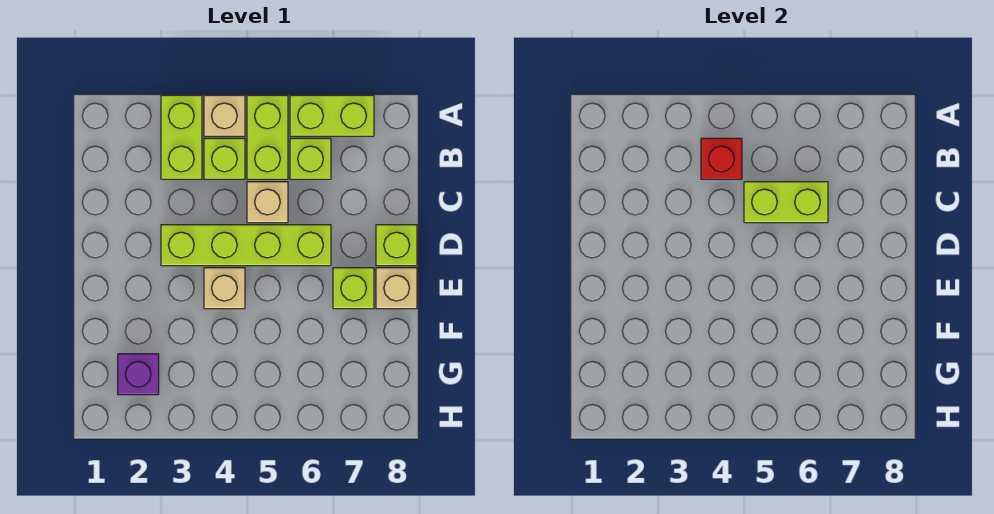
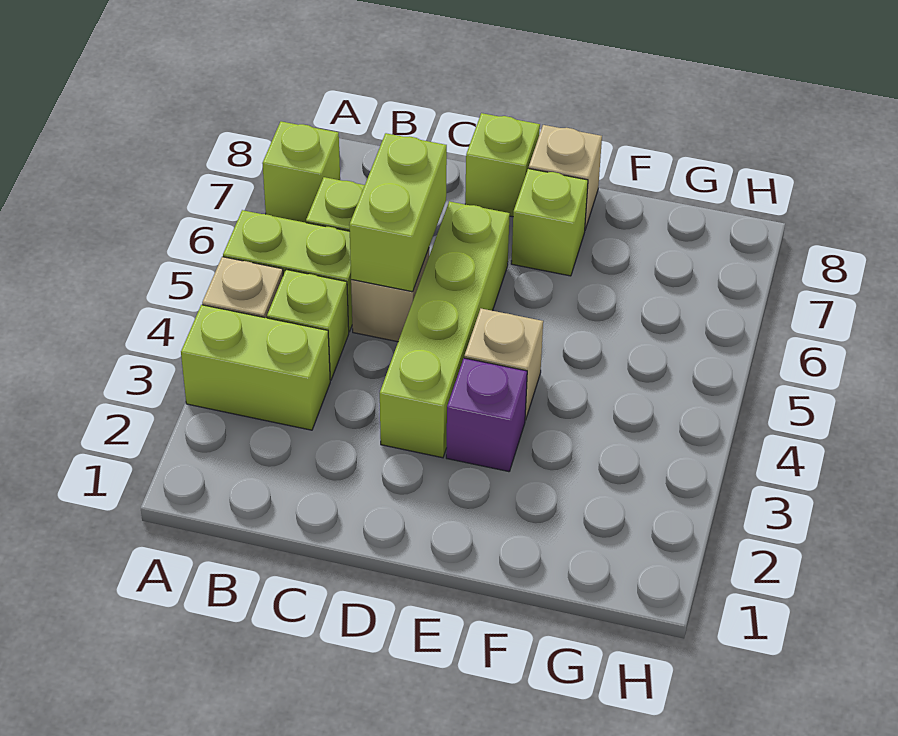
lime 1x2 brick [290,95,374,136] -> lime 1x1 brick [262,121,340,223]
red 1x1 brick [701,138,742,179] -> none
purple 1x1 brick [118,354,159,395] -> purple 1x1 brick moved to [446,358,527,472]

